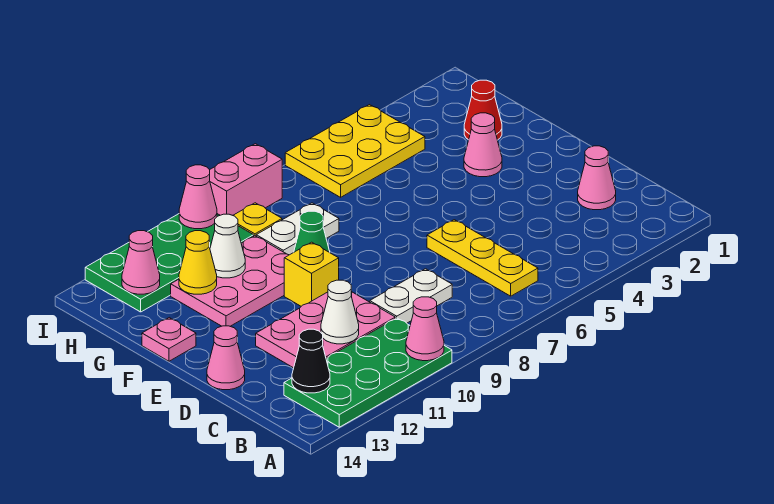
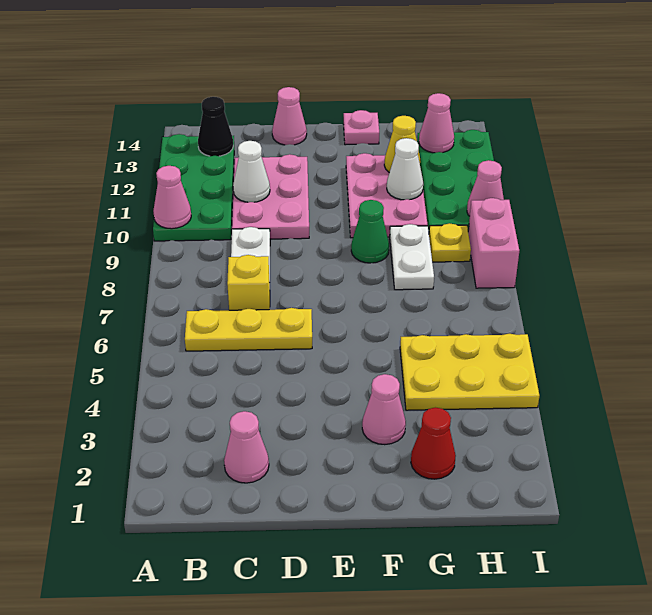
yellow 1x1 brick [284,242,339,306] -> yellow 1x1 brick moved to [227,255,270,310]
yellow 2x3 plate [285,105,425,197] -> yellow 2x3 plate turned to [400,334,539,410]

